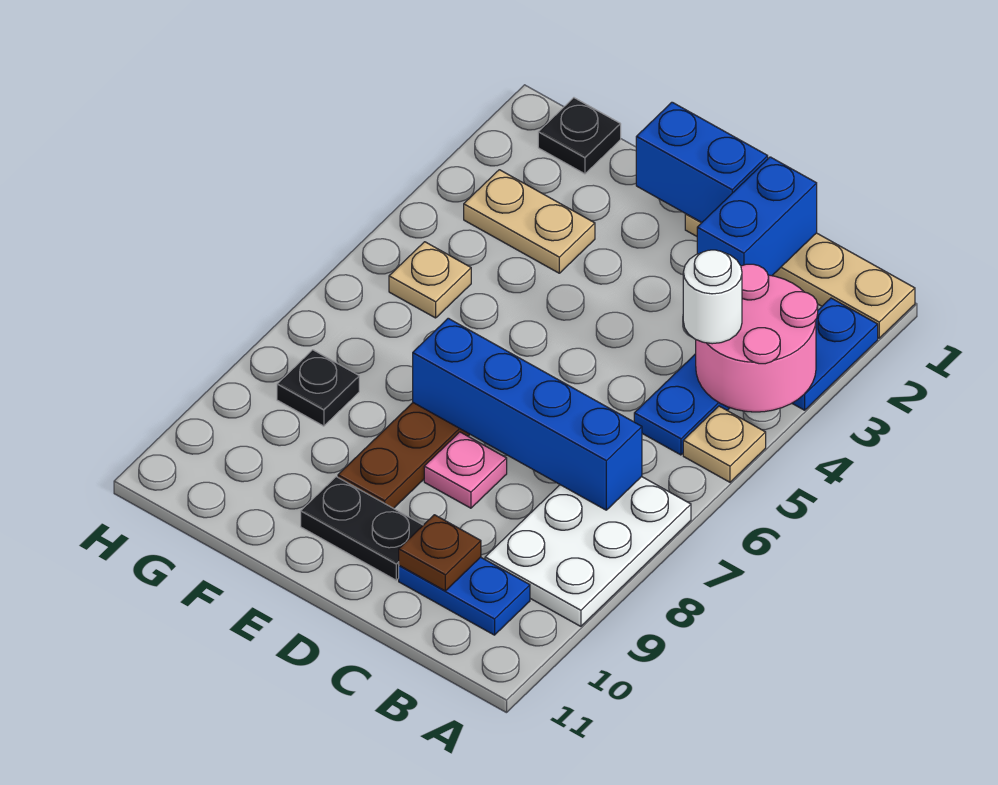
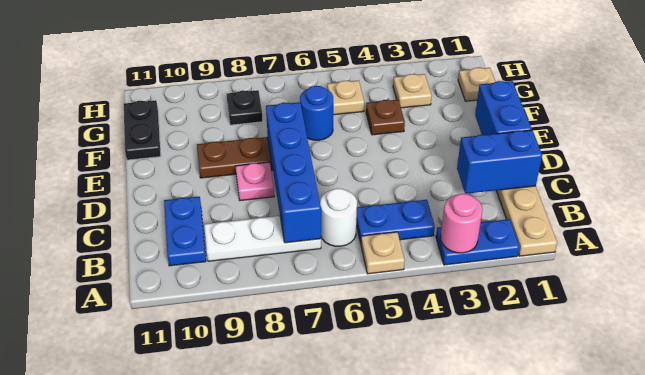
pink 2x2 round brick [696,264,818,412] -> pink 1x1 round brick [441,194,482,253]
white 2x3 plate [485,477,691,626] -> white 1x3 plate [204,216,321,261]
white 1x1 round brick [683,250,742,344] -> white 1x1 round brick moved to [320,188,357,246]
brown 1x1 plate [399,515,481,591] -> brown 1x1 plate moved to [366,100,405,135]
black 1x2 plate [301,477,423,580] -> black 1x2 plate moved to [124,100,161,160]
tan 1x2 plate [464,170,595,273] -> tan 1x1 plate [393,74,432,108]
none -> blue 1x1 round brick [300,86,333,140]
black 1x1 plate [538,98,621,174] -> tan 1x1 plate [458,68,495,101]

